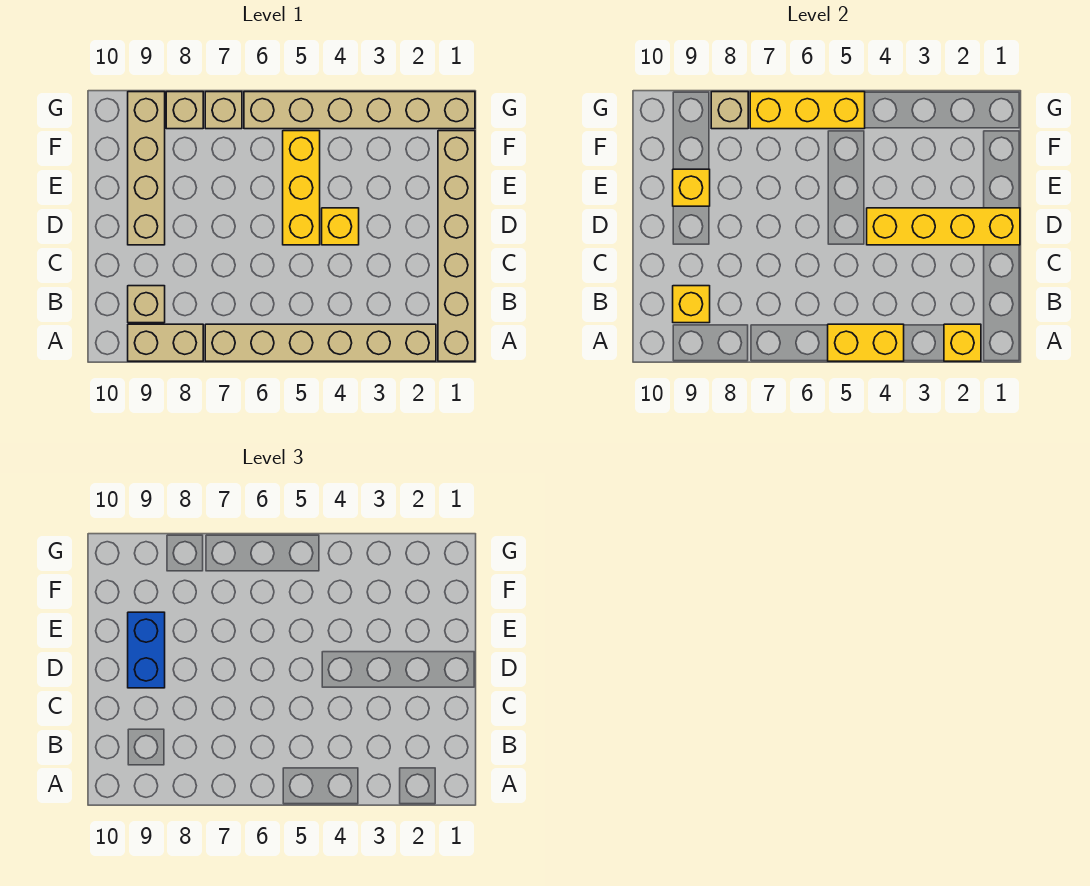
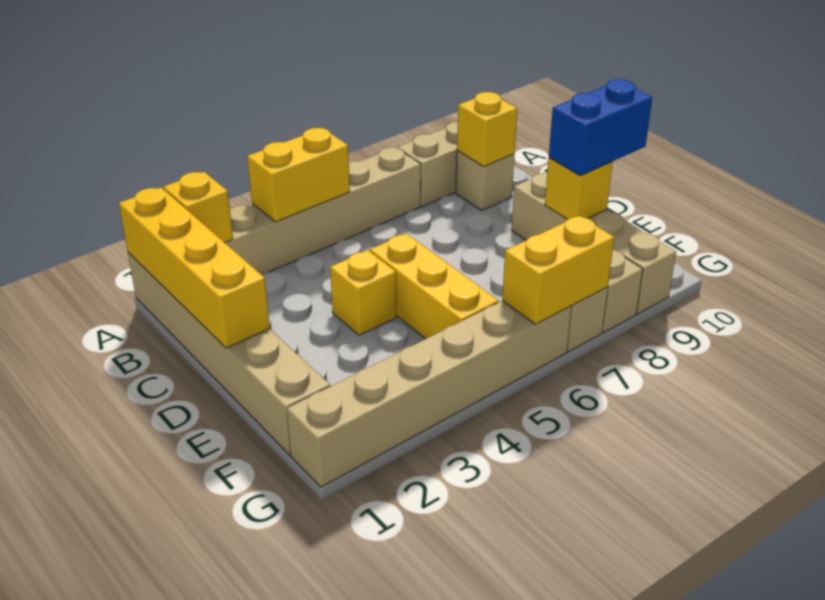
yellow 1x4 brick [867,208,1020,245] -> yellow 1x4 brick turned to [119,188,270,348]
blue 1x2 brick [128,612,165,688] -> blue 1x2 brick turned to [549,79,652,176]
yellow 1x3 brick [750,92,865,129] -> yellow 1x2 brick [502,216,614,324]
tan 1x1 brick [711,92,748,129] -> none

